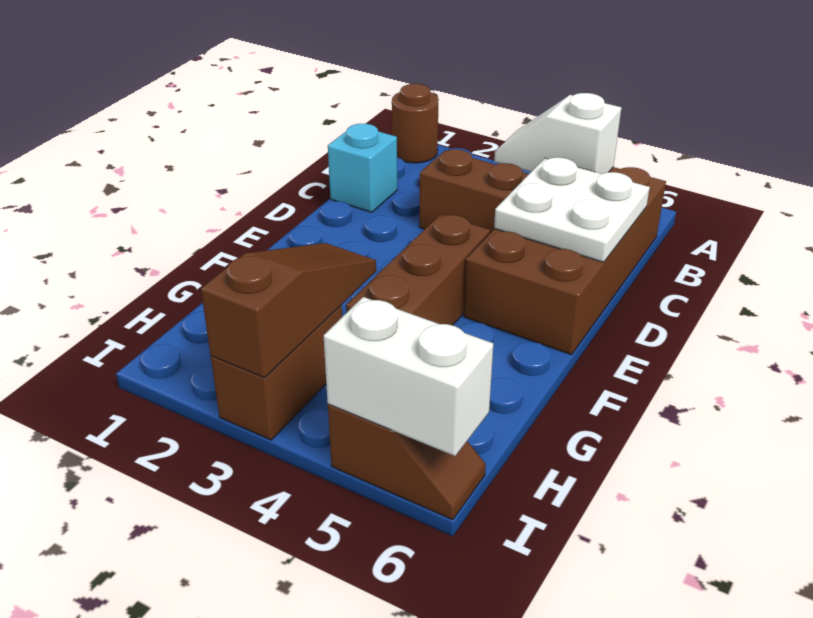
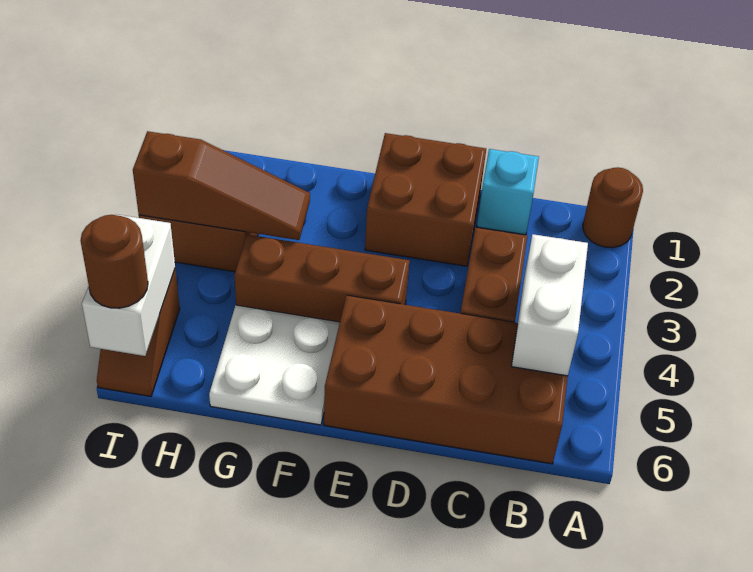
white 1x2 slope [494,93,621,174] -> white 1x2 brick [512,234,588,376]
white 2x2 plate [494,157,650,262] -> white 2x2 plate moved to [209,305,340,425]
none -> brown 2x2 brick [365,133,486,266]
none -> brown 1x1 round brick [80,215,148,308]

